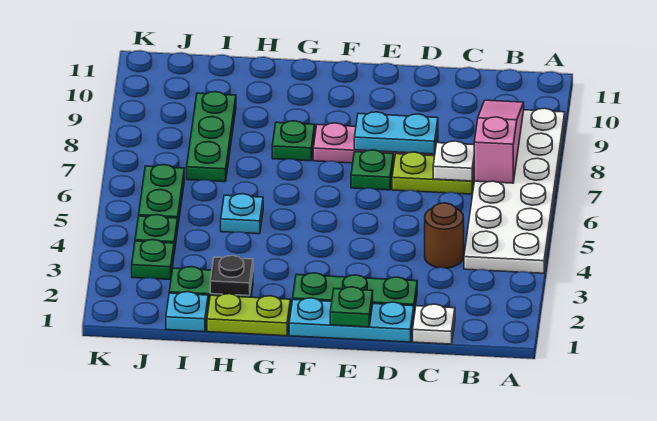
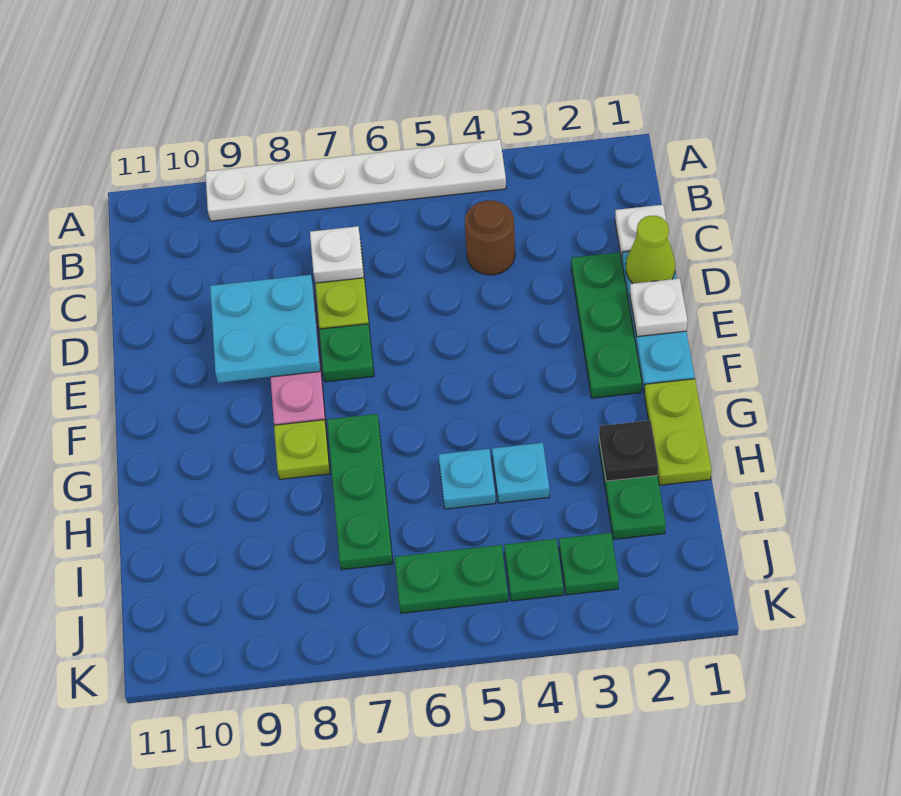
white 2x6 plate [464,108,565,273] -> white 1x6 plate [205,139,506,221]
pink 1x3 slope [474,100,524,183] -> none
none -> lime 1x1 cone [626,216,675,283]
cyan 1x2 plate [354,112,438,154] -> cyan 2x2 plate [210,275,320,383]
green 1x1 plate [330,287,373,327] -> white 1x1 plate [630,278,687,337]
green 1x1 plate [272,121,315,161] -> lime 1x1 plate [274,420,330,479]
cyan 1x1 plate [166,292,208,332] -> cyan 1x1 plate moved to [492,443,549,503]
green 1x3 plate [187,92,236,182] -> green 1x3 plate turned to [327,414,393,570]

